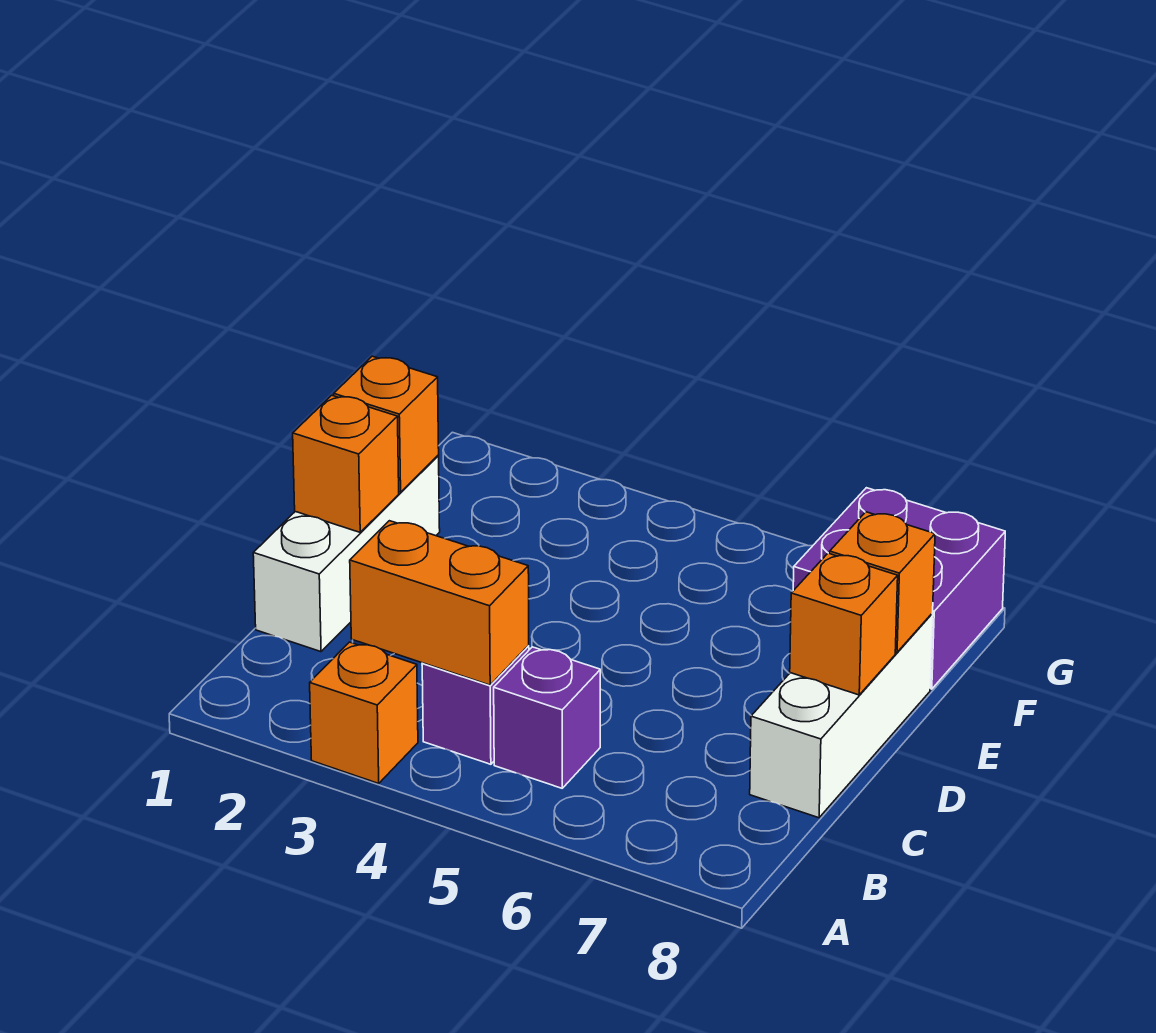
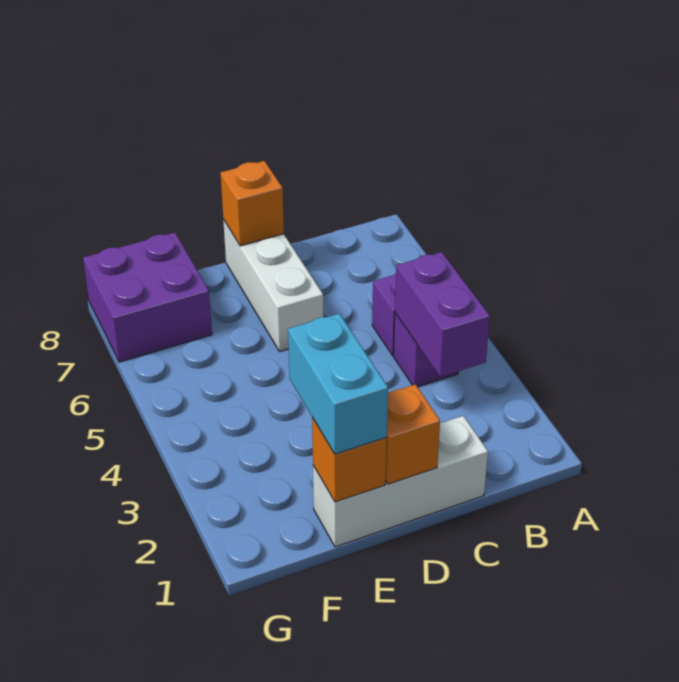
orange 1x1 brick [310,642,418,783] -> none
orange 1x2 brick [350,521,529,685] -> purple 1x2 brick [395,252,490,377]
white 1x3 brick [750,614,933,818] -> white 1x3 brick turned to [223,220,323,352]
none -> cyan 1x2 brick [288,313,388,454]
orange 1x1 brick [830,512,935,652] -> none

